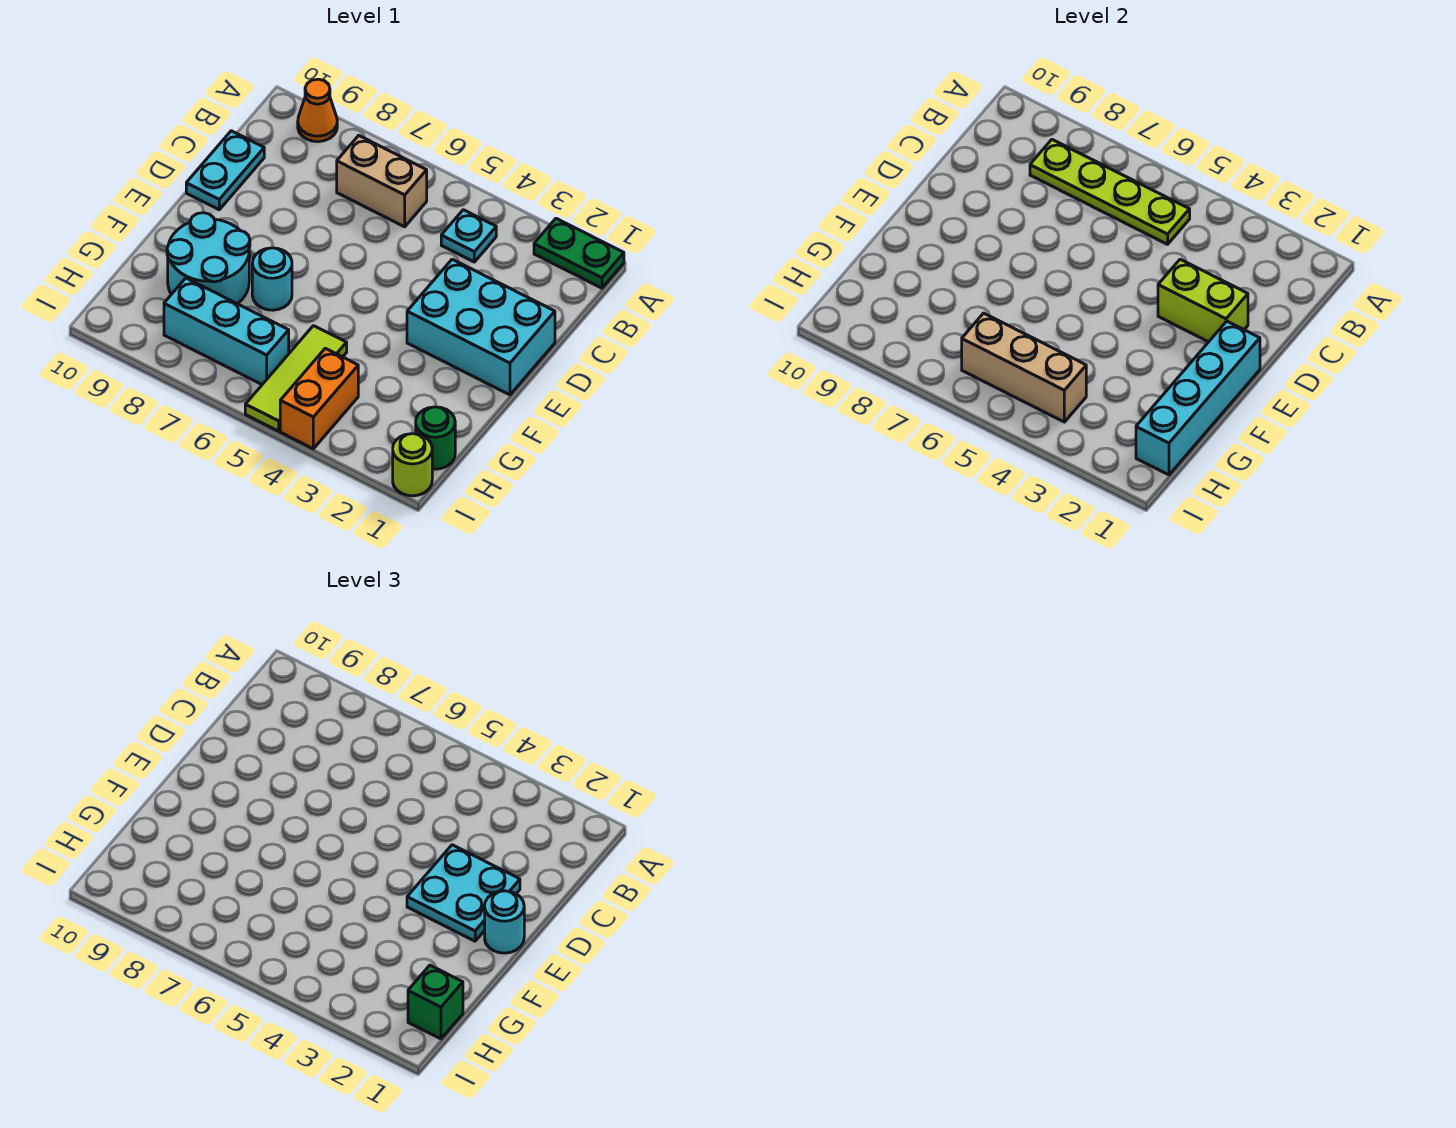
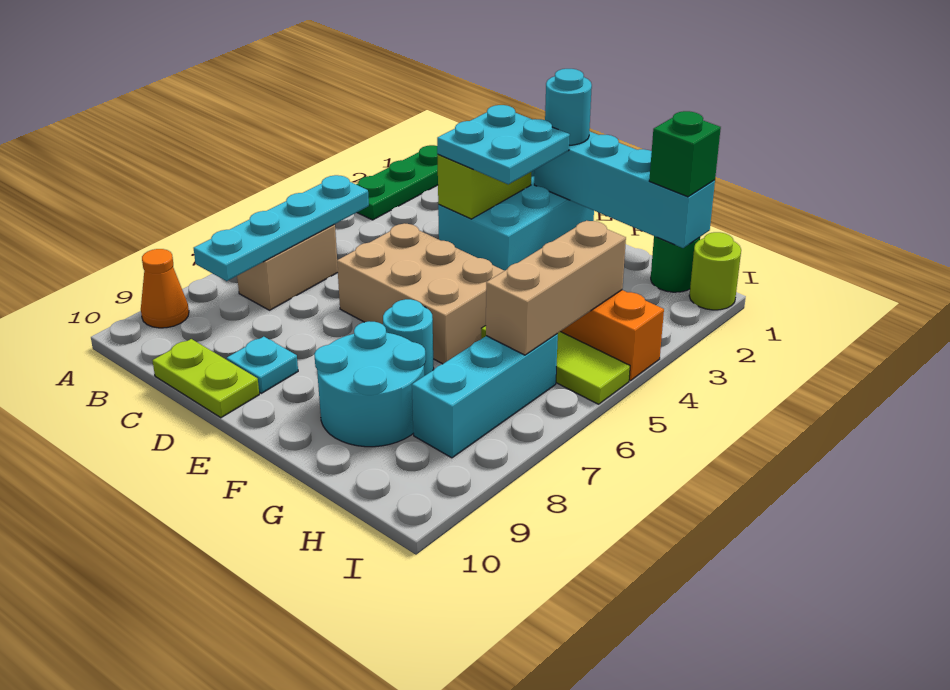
green 1x2 plate [534,218,624,288] -> green 1x3 plate [356,145,438,220]
cyan 1x1 plate [441,210,496,262] -> cyan 1x1 plate moved to [227,337,298,393]
lime 1x4 plate [1030,140,1190,244] -> cyan 1x4 plate [194,175,369,281]
cyan 1x2 plate [186,131,264,210] -> lime 1x2 plate [152,339,259,418]
none -> tan 2x3 brick [337,224,504,364]

